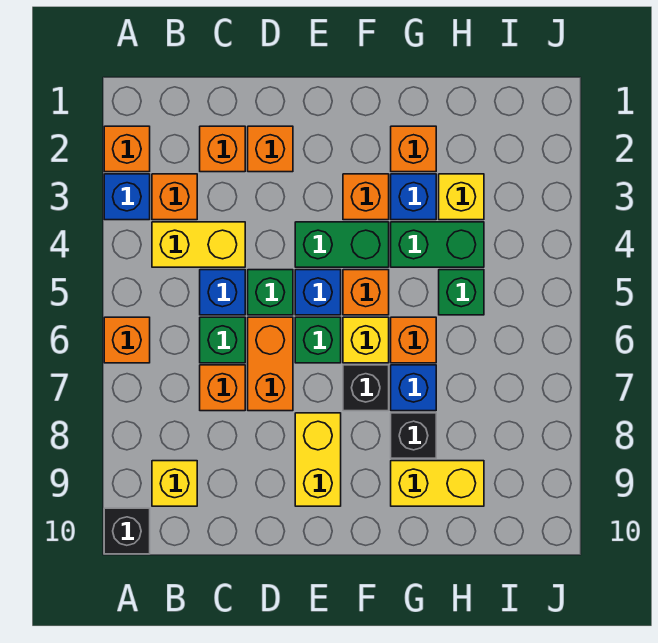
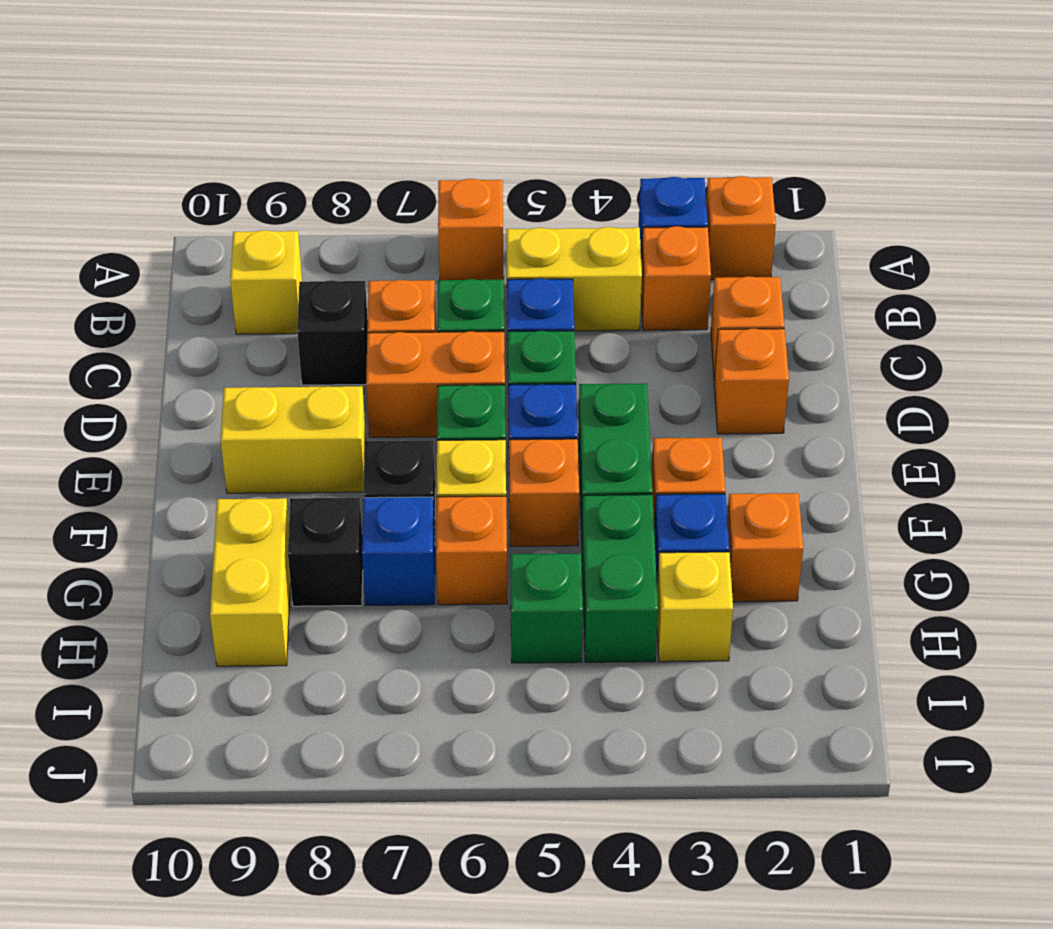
black 1x1 brick [104,508,150,554] -> black 1x1 brick moved to [297,280,368,385]
yellow 1x2 brick [152,222,245,267] -> yellow 1x2 brick turned to [506,227,642,331]

